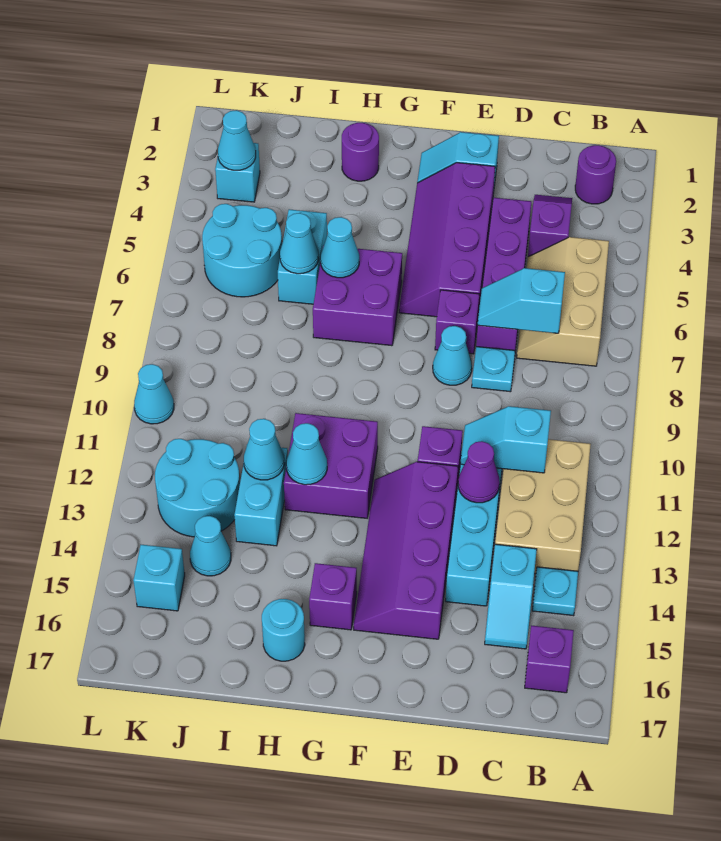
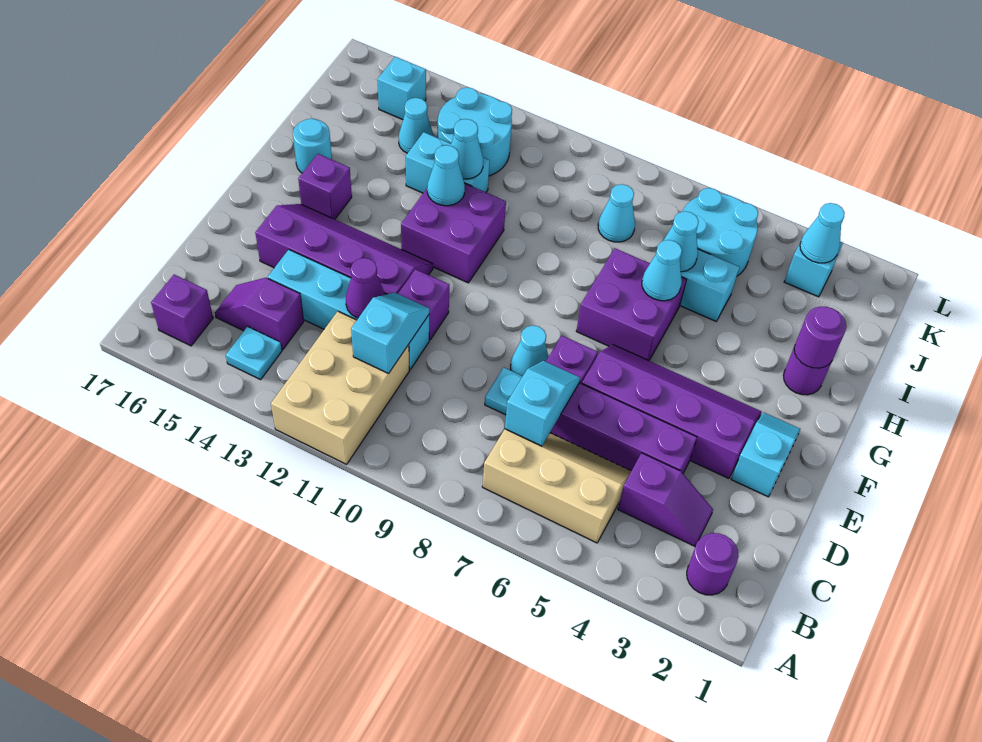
tan 2x3 brick [495,439,591,574] -> tan 2x3 brick turned to [271,311,409,464]
cyan 1x2 slope [485,544,537,649] -> purple 1x2 slope [215,278,304,349]
none -> purple 1x1 round brick [794,307,846,368]
cyan 1x1 cone [134,364,174,424] -> cyan 1x1 cone moved to [598,184,635,242]

